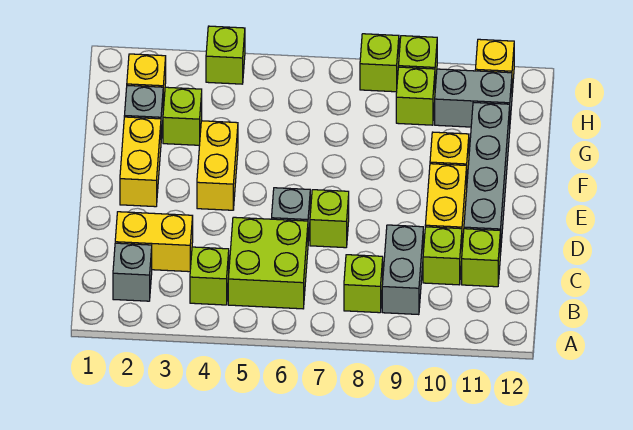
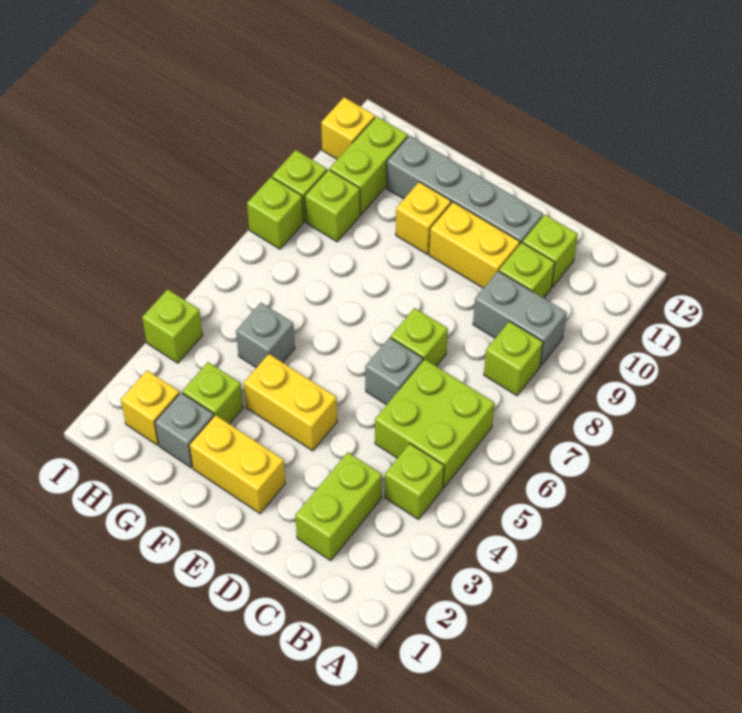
grey 1x1 brick [113,243,152,301] -> grey 1x1 brick moved to [236,303,295,368]
yellow 1x2 brick [115,212,193,272] -> lime 1x2 brick [295,452,382,560]
grey 1x2 brick [435,69,512,127] -> lime 1x2 brick [330,116,408,214]

